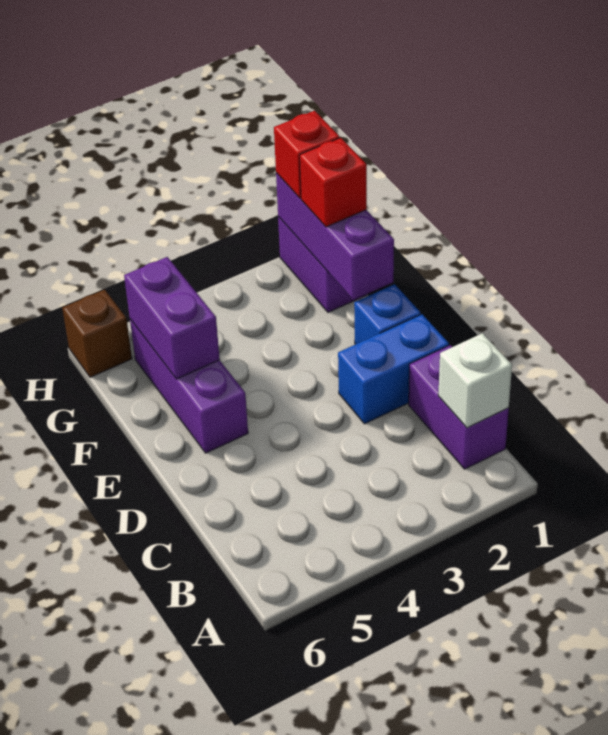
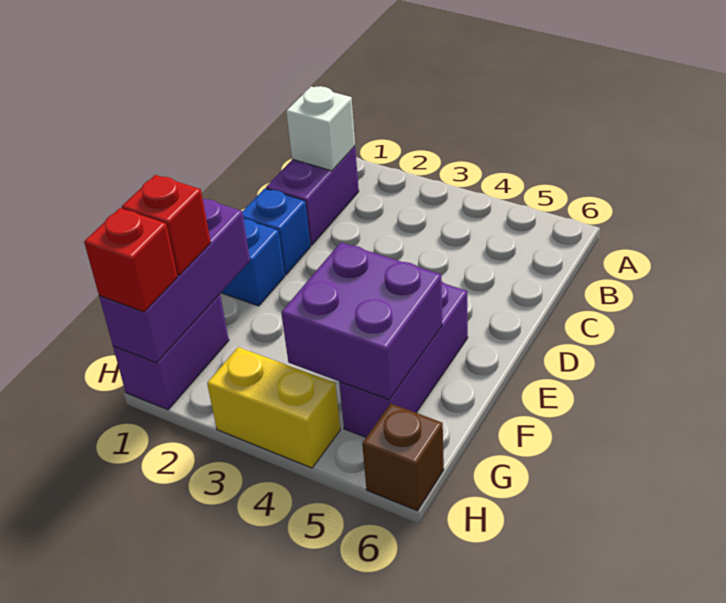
blue 1x2 brick [338,314,449,424] -> blue 1x1 brick [242,188,311,275]
purple 1x2 brick [124,257,220,379] -> purple 2x2 brick [281,242,442,400]
none -> yellow 1x2 brick [207,347,340,468]

